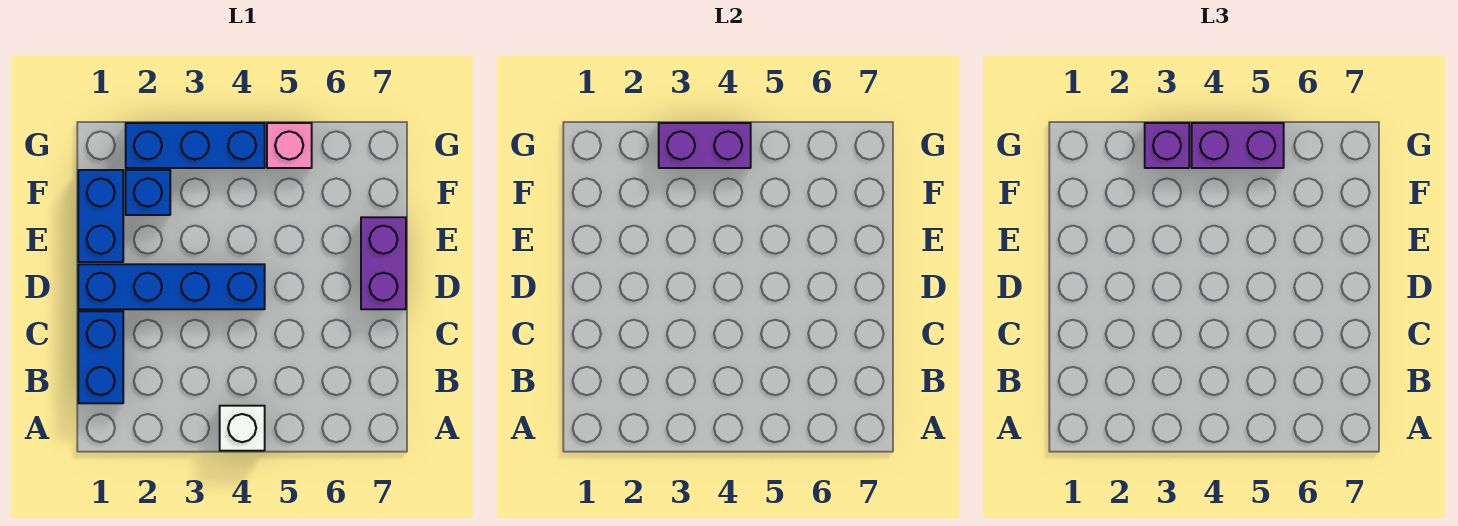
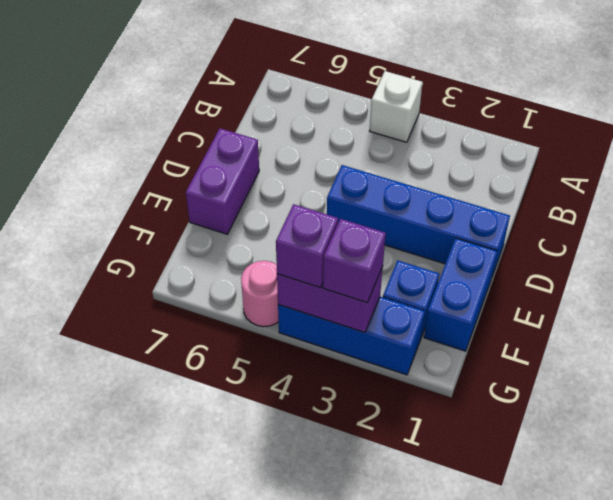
blue 1x2 brick [78,311,123,403] -> none
purple 1x2 brick [1192,123,1284,168] -> purple 1x1 brick [276,204,338,288]
pink 1x1 brick [267,123,312,168] -> pink 1x1 round brick [241,261,279,327]

